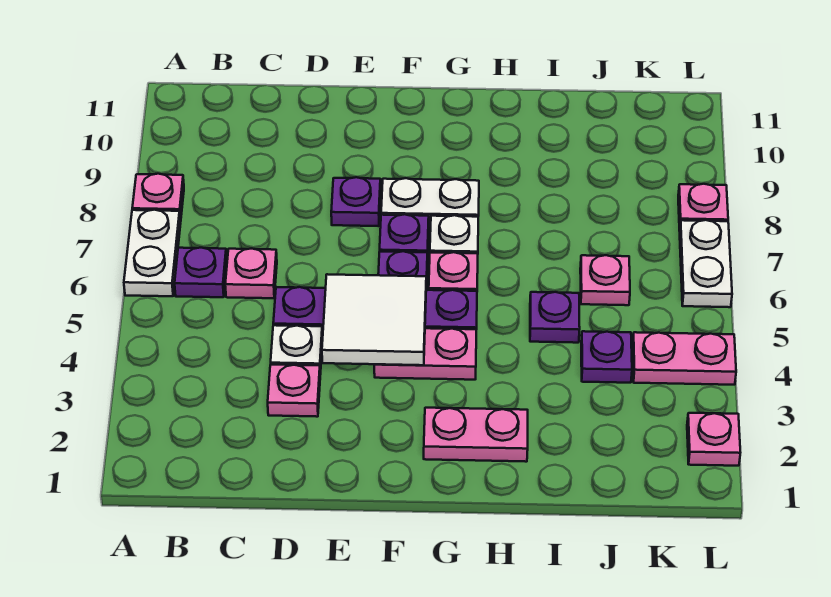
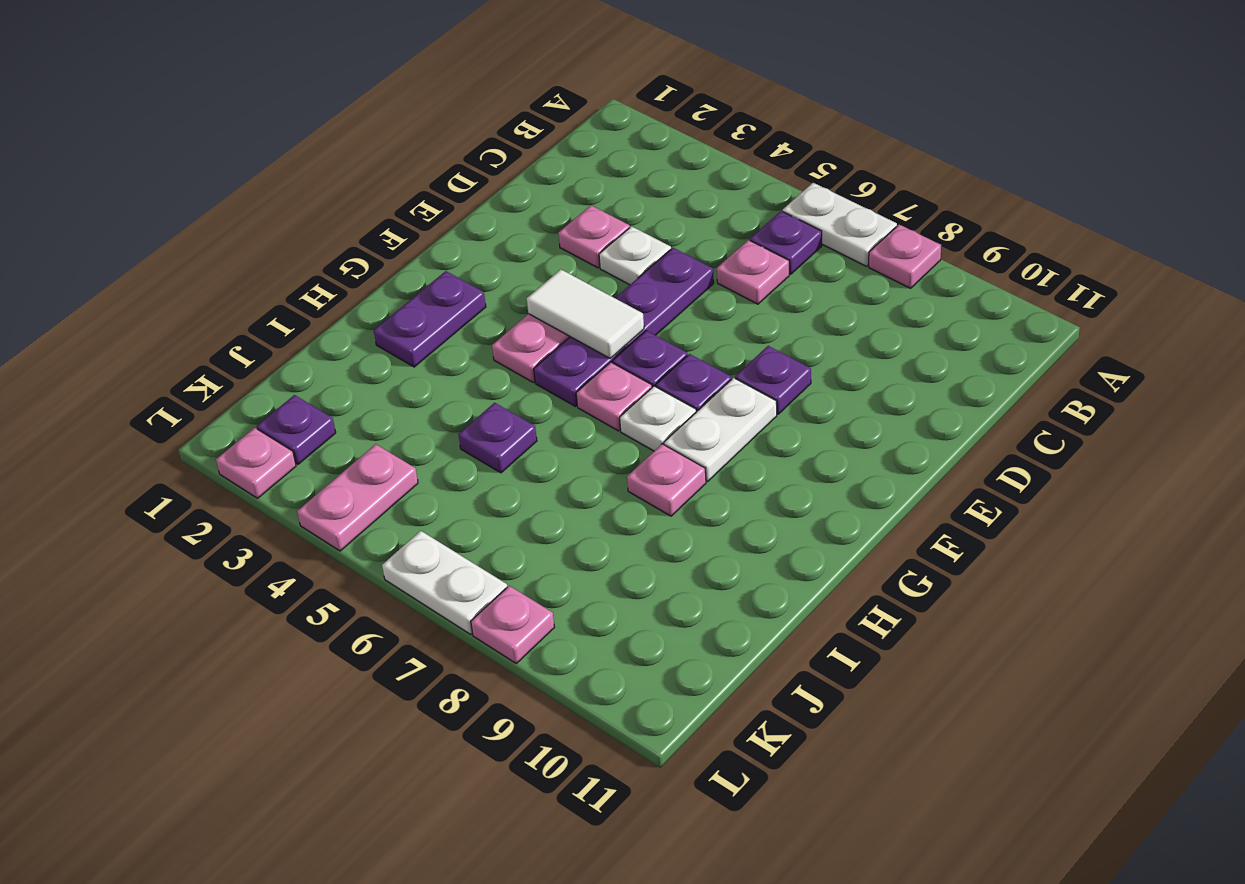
white 2x2 tile [322,274,426,365] -> white 1x2 tile [527,269,644,358]
pink 1x2 plate [424,408,528,462] -> purple 1x2 plate [374,271,486,367]
purple 1x1 plate [581,331,632,383] -> purple 1x1 plate moved to [257,395,336,464]
pink 1x1 plate [580,255,630,305] -> pink 1x1 plate moved to [627,444,706,516]

